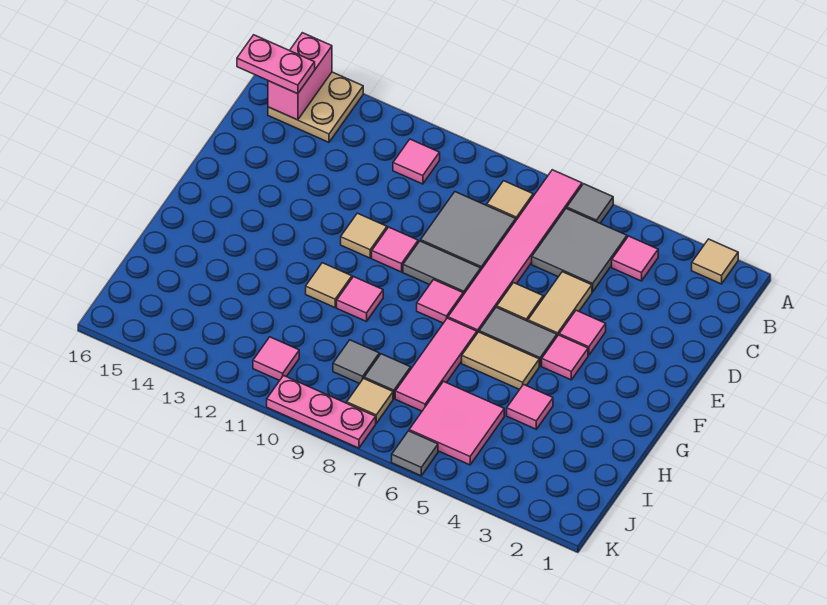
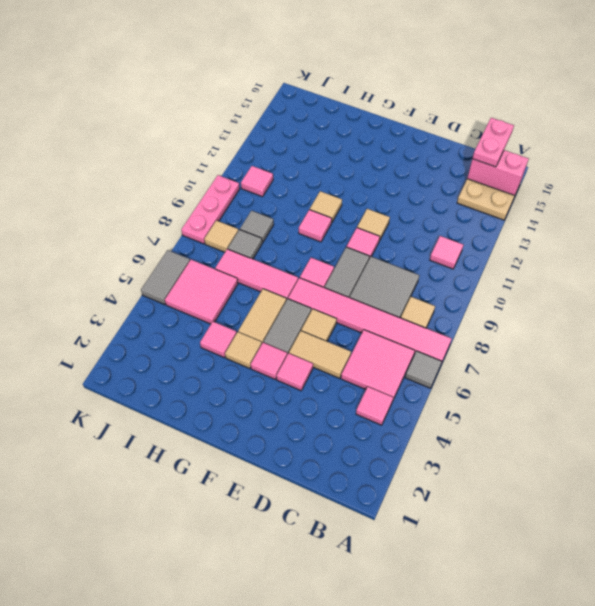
tan 1x1 tile [692,239,738,284] -> tan 1x1 tile moved to [225,332,262,368]
grey 2x2 tile [532,208,627,292] -> pink 2x2 tile [341,330,415,399]
grey 1x1 tile [392,431,438,476] -> grey 1x2 tile [141,250,190,305]

